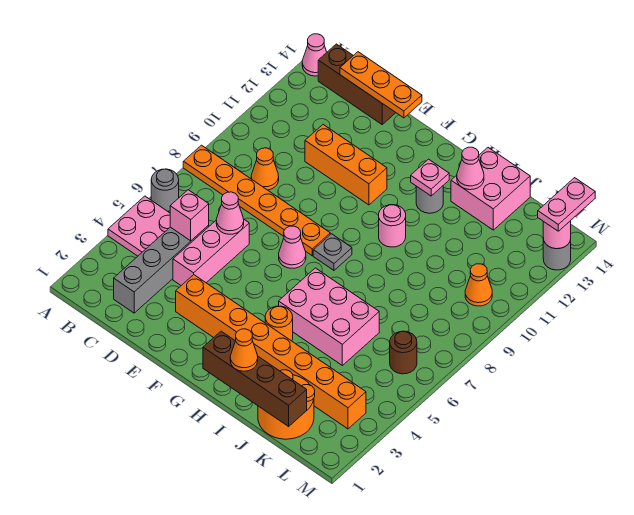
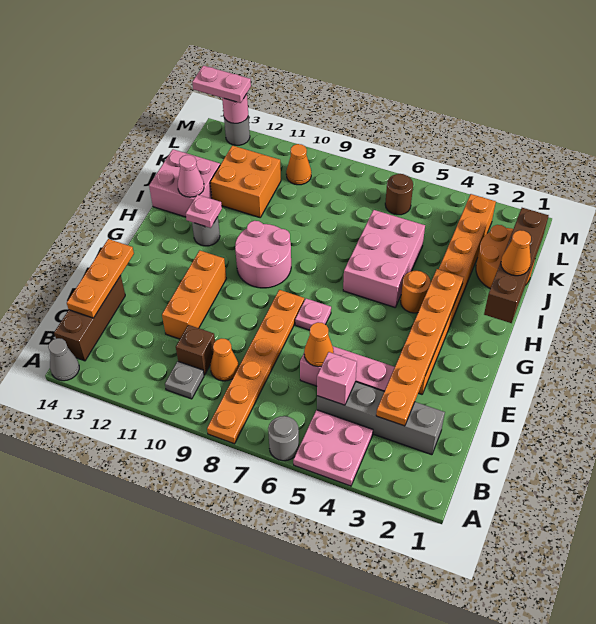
pink 1x1 cone [302,34,327,76] -> grey 1x1 cone [48,338,79,381]
none -> orange 1x6 plate [376,269,464,426]
none -> brown 1x1 brick [176,325,215,375]
pink 1x1 cone [216,192,244,234] -> orange 1x1 cone [304,322,334,367]
pink 1x1 cone [279,226,306,268] -> pink 1x1 plate [295,299,331,330]
grey 1x1 plate [313,234,352,270] -> grey 1x1 plate moved to [165,361,204,399]
pink 1x1 round brick [379,205,406,247] -> pink 2x2 round brick [235,221,291,288]
none -> orange 2x2 brick [210,146,281,217]

